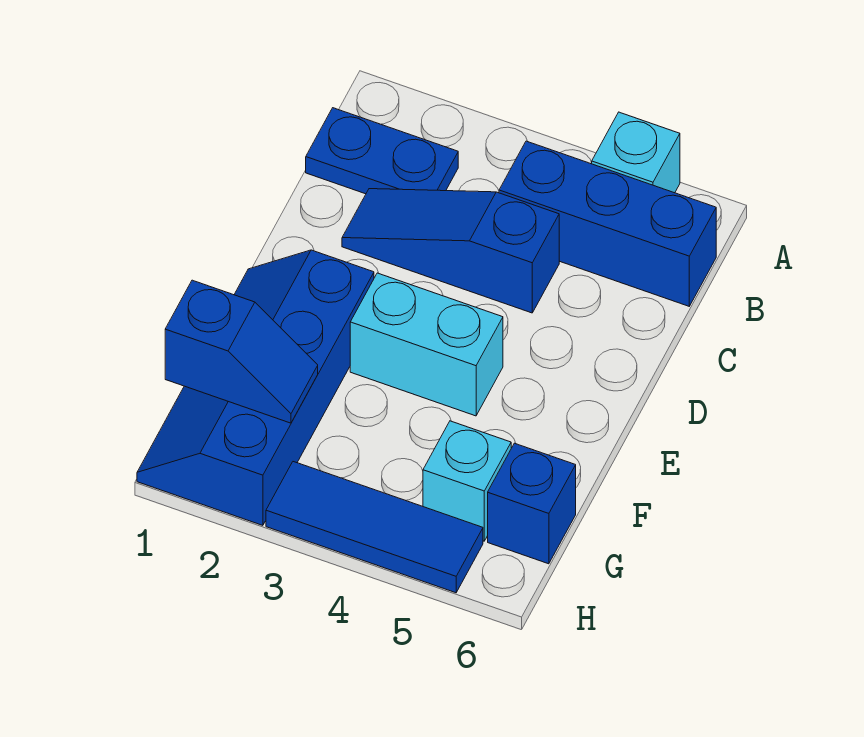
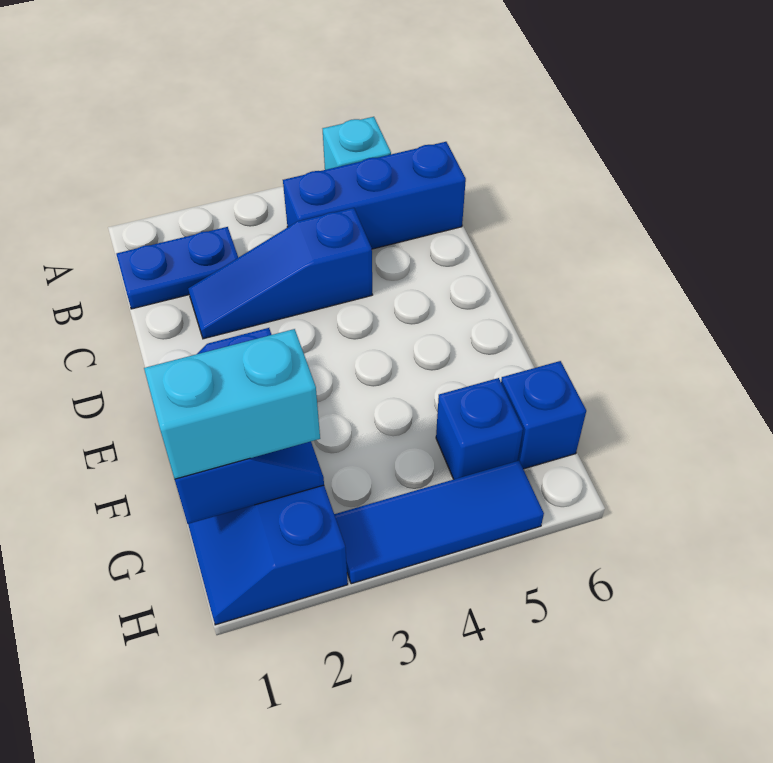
cyan 1x2 brick [350,273,503,416] -> cyan 1x2 brick moved to [144,329,320,479]
cyan 1x1 brick [423,421,511,541] -> blue 1x1 brick [436,378,523,479]

